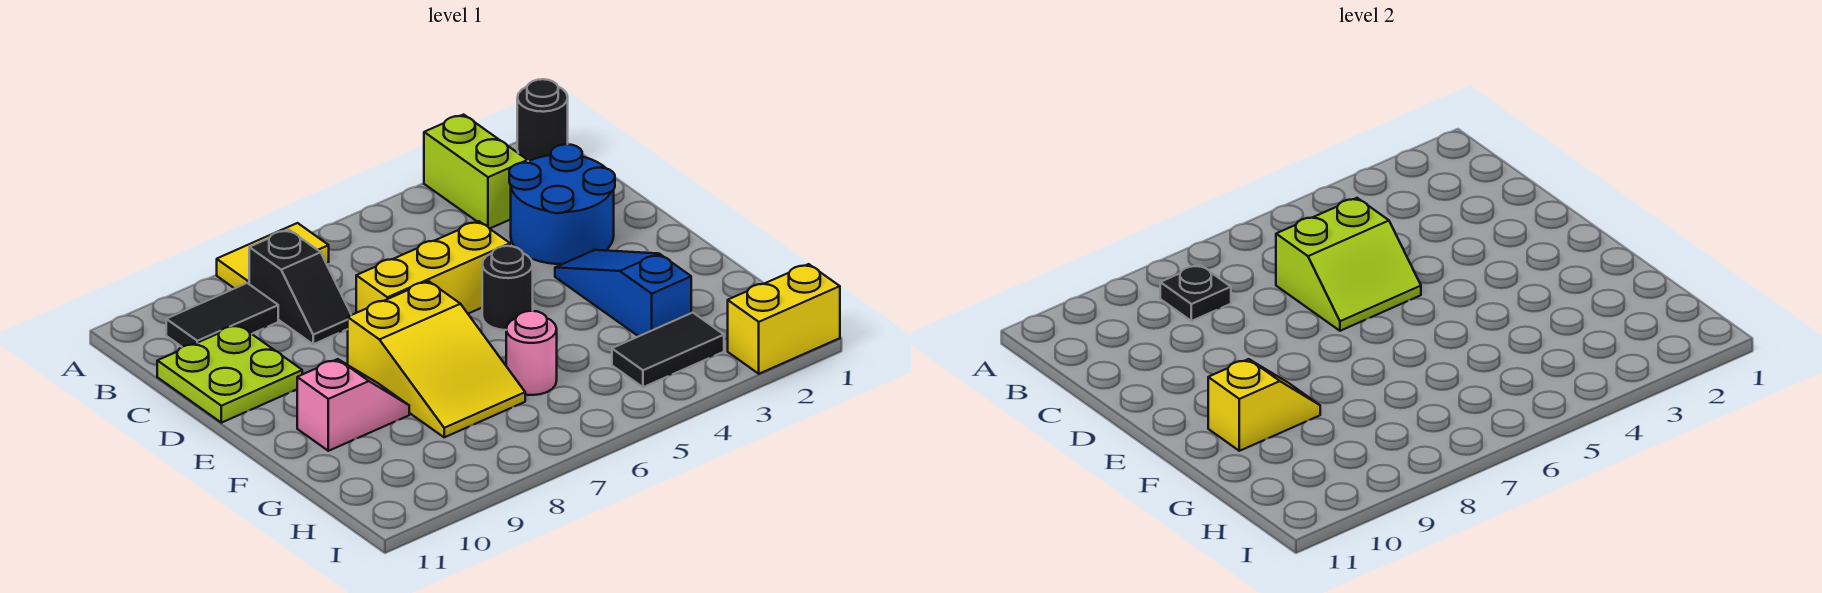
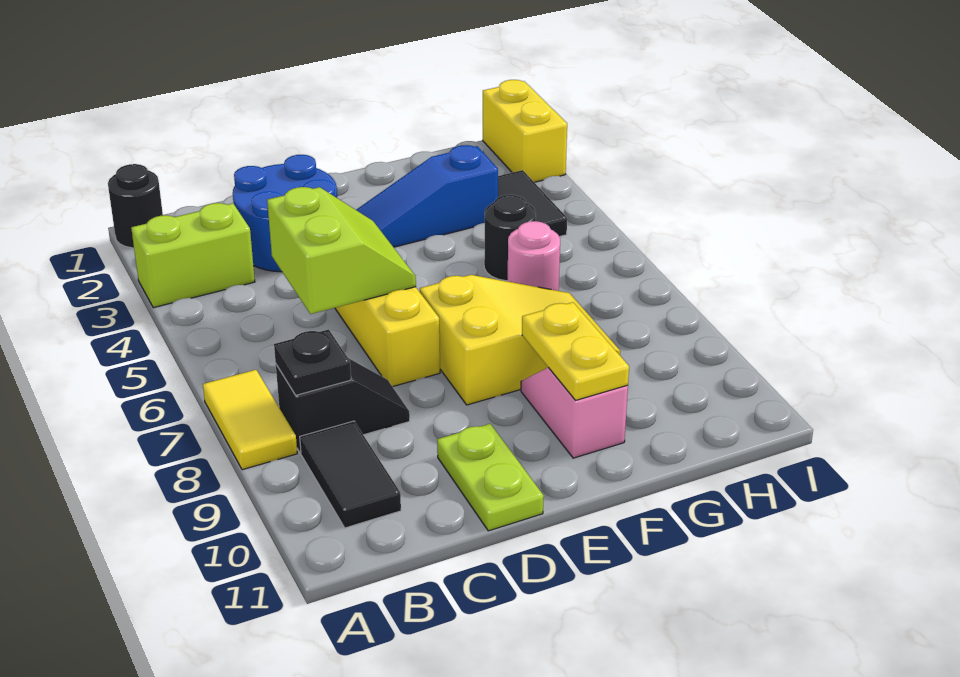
lime 2x2 plate [157,325,302,423] -> lime 1x2 plate [437,424,544,531]
black 1x1 round brick [482,246,533,330] -> black 1x1 round brick moved to [484,195,536,281]
yellow 1x2 slope [1208,359,1320,451] -> yellow 1x2 plate [522,302,629,400]

